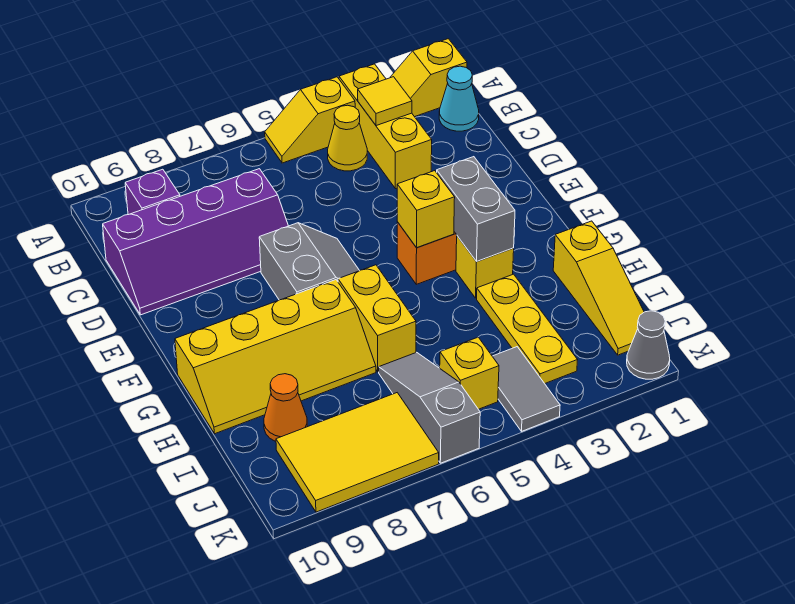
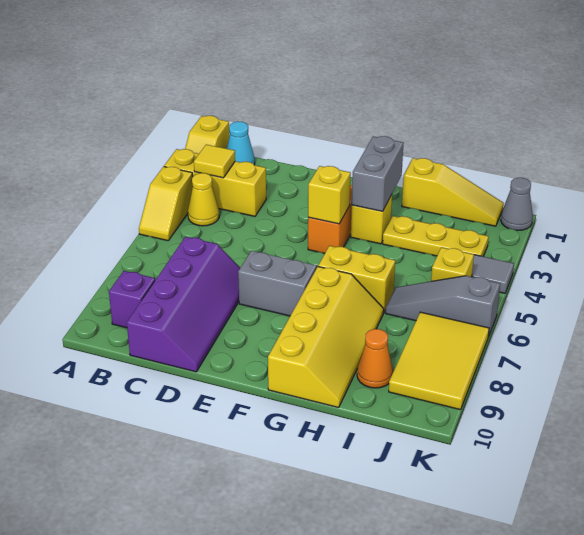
grey 1x2 brick [437,157,515,261] -> grey 1x2 brick turned to [352,136,404,211]

